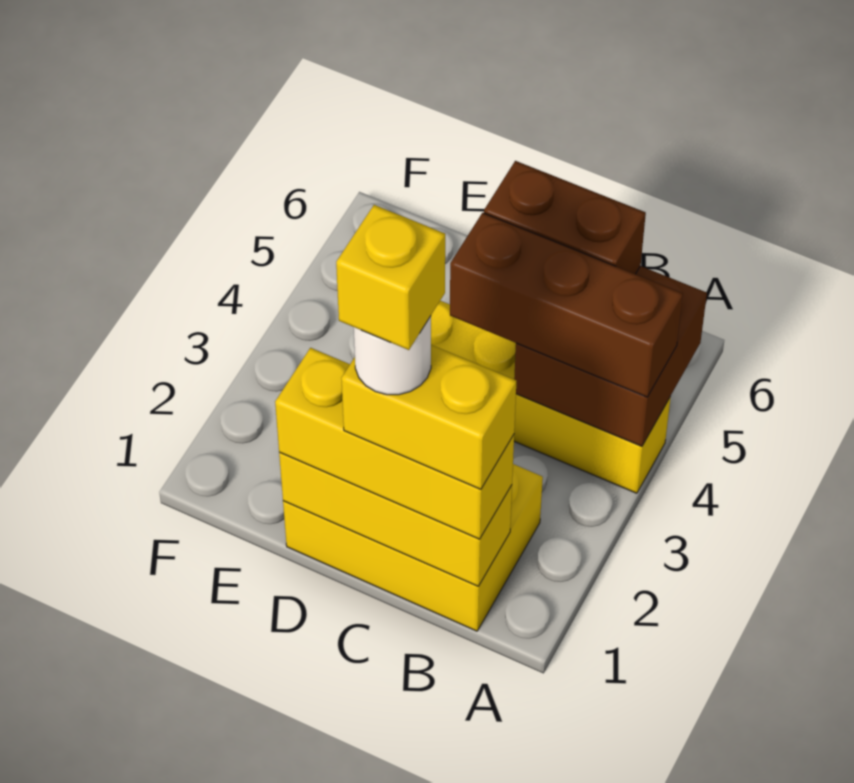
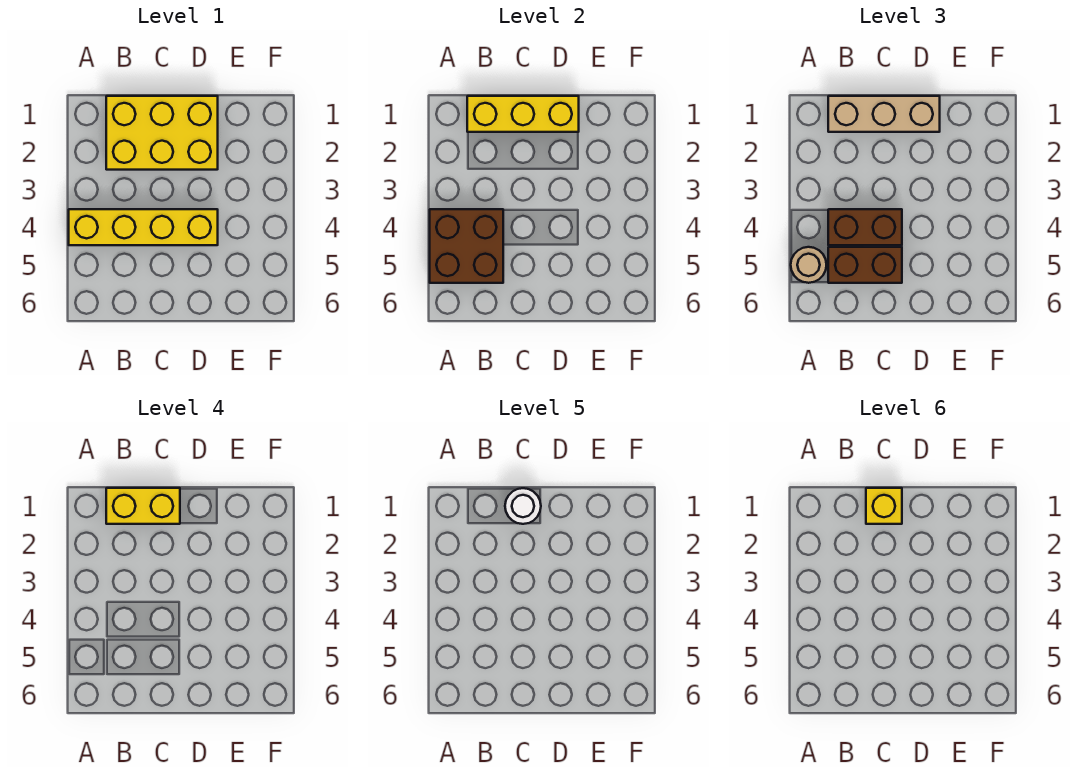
brown 1x3 brick [450,213,683,397] -> brown 1x2 brick [828,209,902,245]
none -> tan 1x1 round brick [791,247,826,283]
yellow 1x3 brick [275,348,514,539] -> tan 1x3 brick [828,96,940,132]

